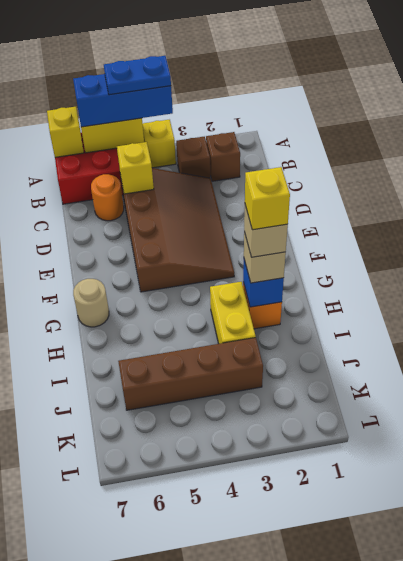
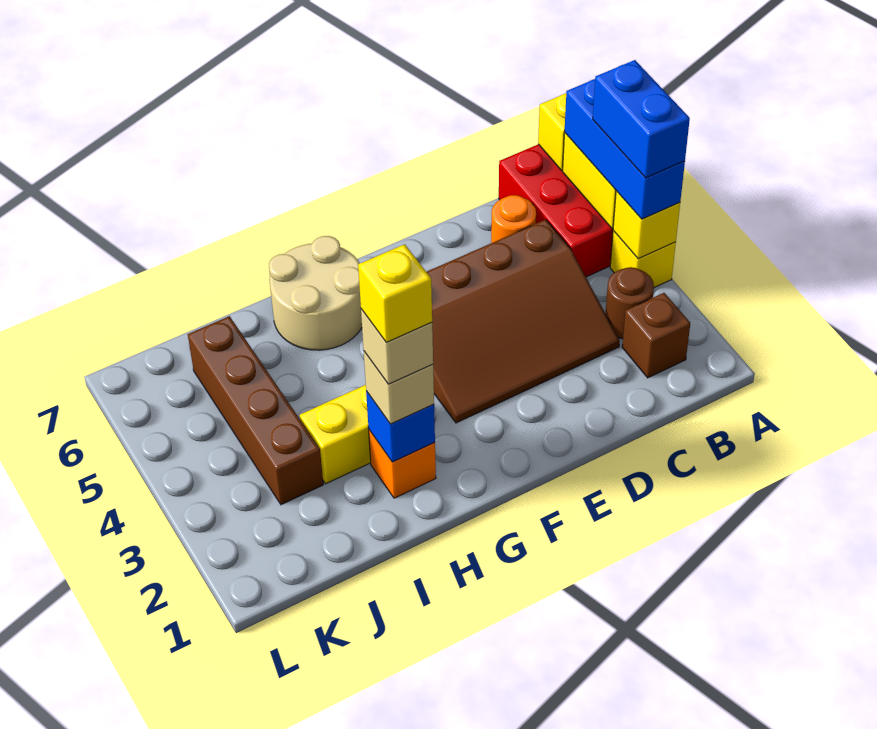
blue 1x2 plate [104,56,171,95] -> blue 1x2 brick [593,60,690,178]
brown 1x1 brick [176,137,210,178] -> brown 1x1 round brick [606,267,654,339]
yellow 1x1 brick [117,142,154,194] -> yellow 1x1 brick moved to [613,191,680,259]
tan 1x1 round brick [73,279,109,327] -> tan 2x2 round brick [269,236,362,350]

